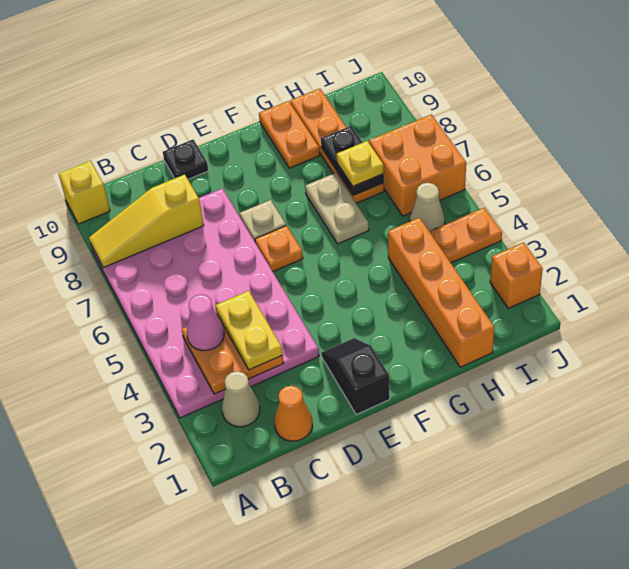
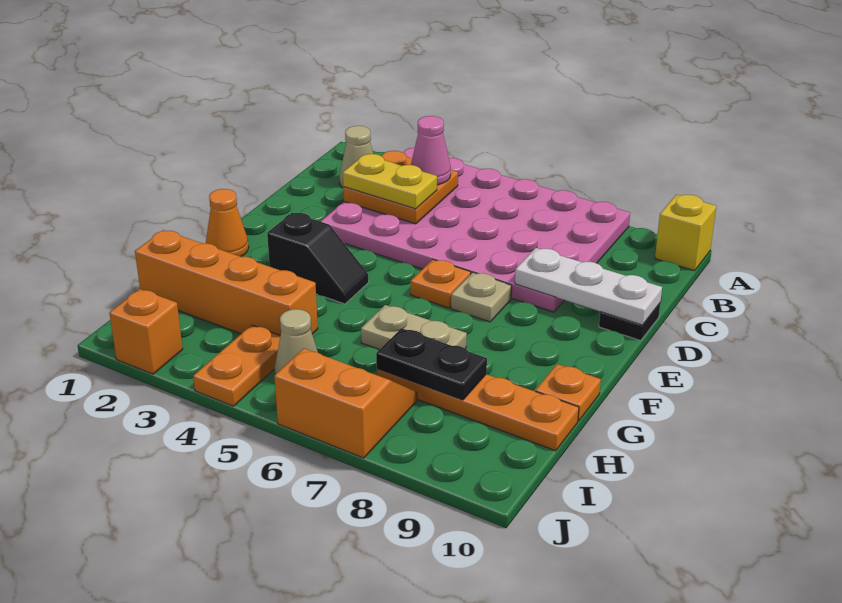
yellow 1x3 slope [89,175,204,268] -> none
orange 1x1 cone [275,386,312,441] -> orange 1x1 cone moved to [206,189,249,257]
none -> white 1x3 plate [515,248,662,325]
black 1x2 slope [321,338,390,415] -> black 1x2 slope moved to [267,213,369,304]
orange 1x2 plate [259,101,320,168] -> orange 1x1 plate [535,364,601,421]
yellow 1x1 plate [337,141,384,186] -> none
orange 2x2 brick [369,114,466,216] -> orange 2x2 slope [274,348,417,458]

